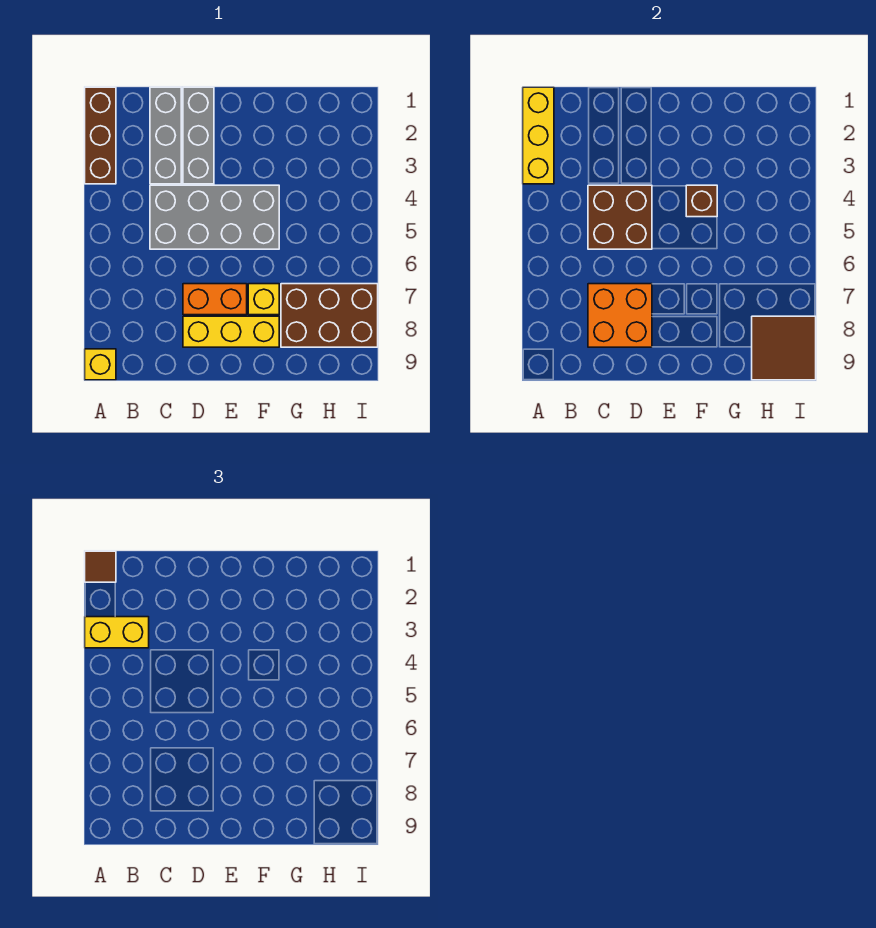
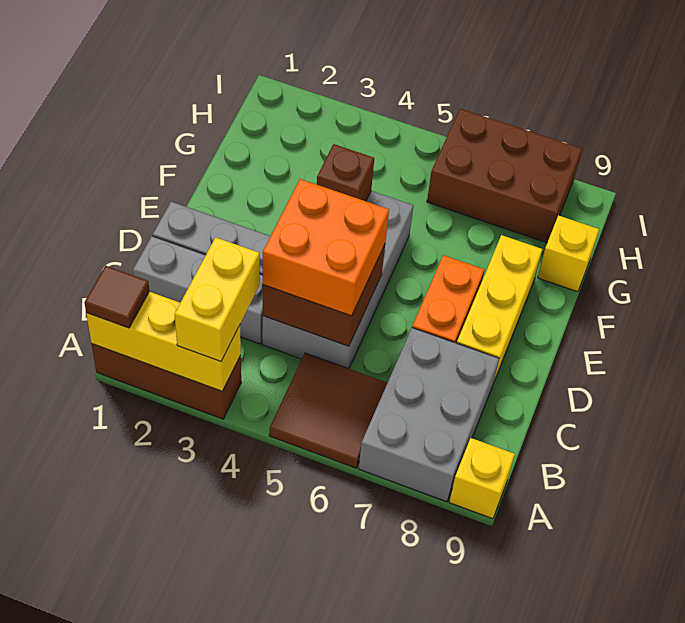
none -> grey 2x3 brick [359,328,499,502]
orange 2x2 brick [588,284,652,347] -> orange 2x2 brick moved to [262,179,389,316]
yellow 1x1 brick [248,284,279,315] -> yellow 1x1 brick moved to [538,215,599,292]
brown 2x3 brick [281,284,378,347] -> brown 2x3 brick turned to [427,109,582,243]
brown 2x2 tile [752,316,816,380] -> brown 2x2 tile moved to [269,353,387,468]

